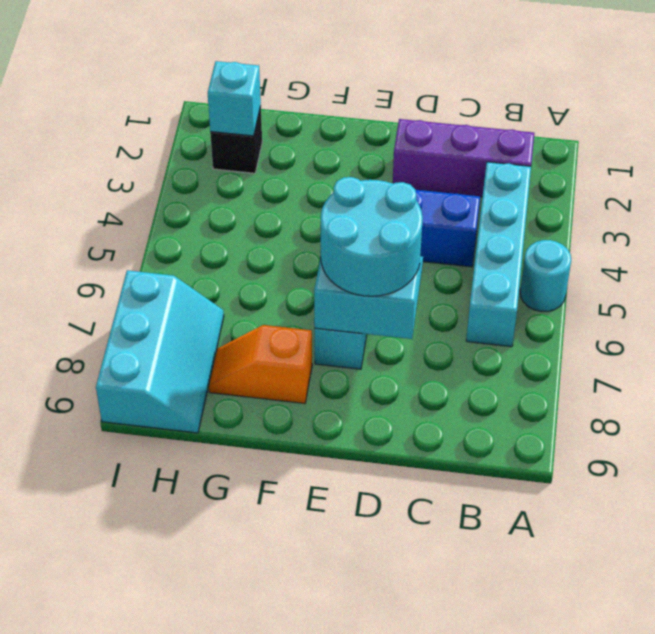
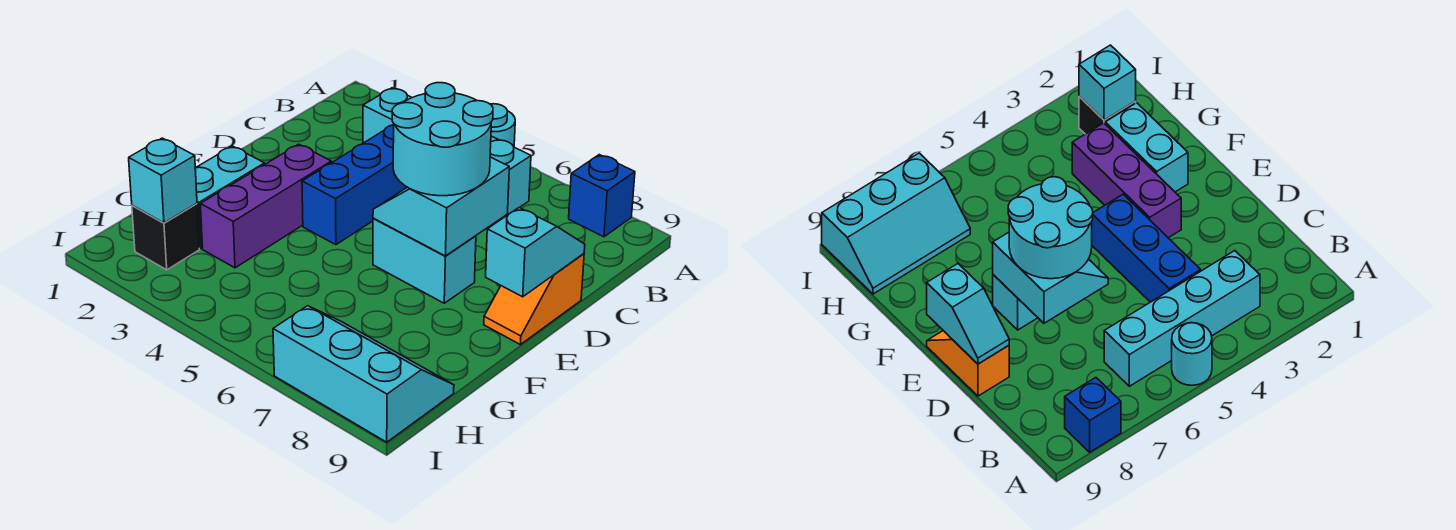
none -> blue 1x1 brick [569,155,635,237]
purple 1x3 brick [393,119,534,197] -> purple 1x3 brick moved to [200,144,331,268]
none -> cyan 1x2 slope [486,208,585,297]
none -> cyan 1x2 brick [195,146,264,249]
orange 1x2 slope [209,325,312,404] -> orange 1x2 slope moved to [484,254,584,344]

